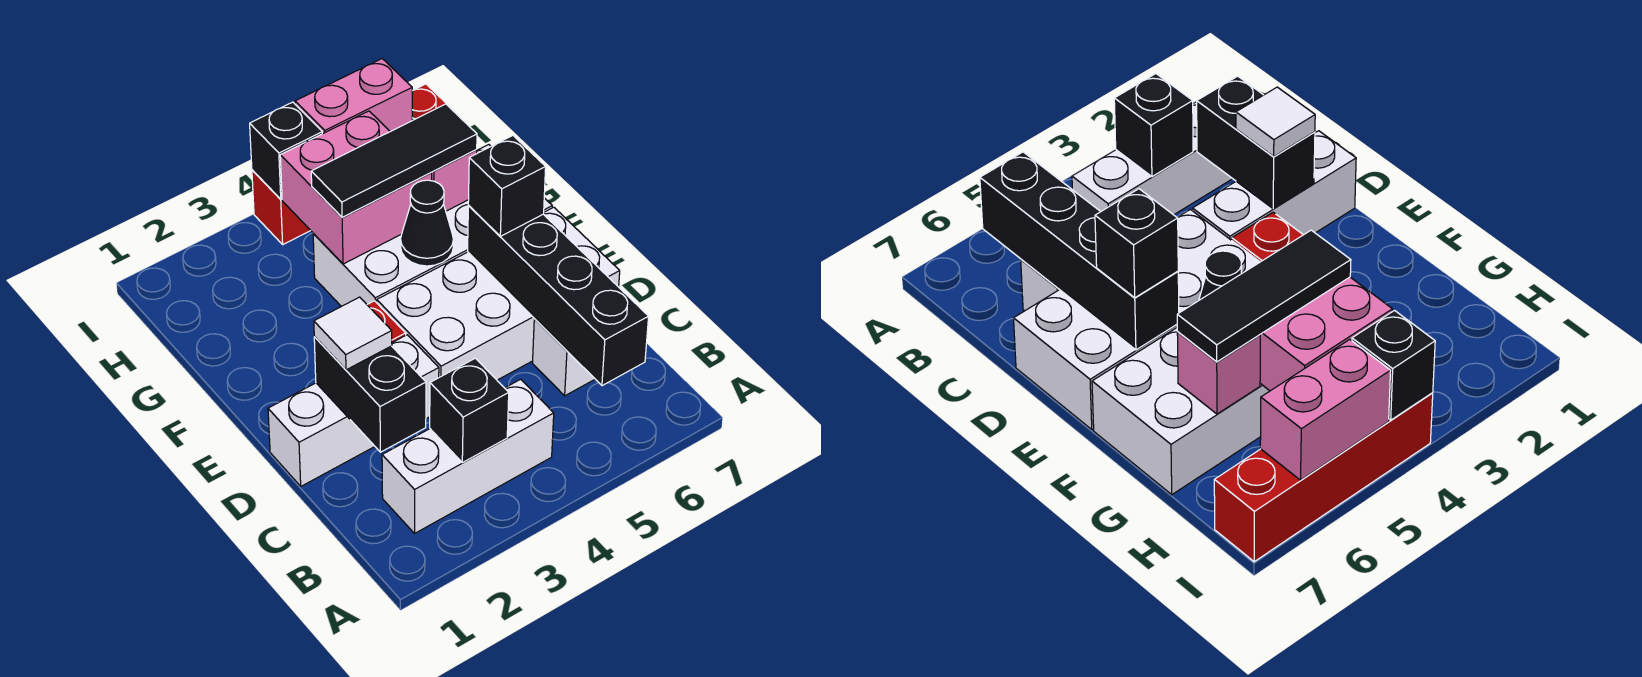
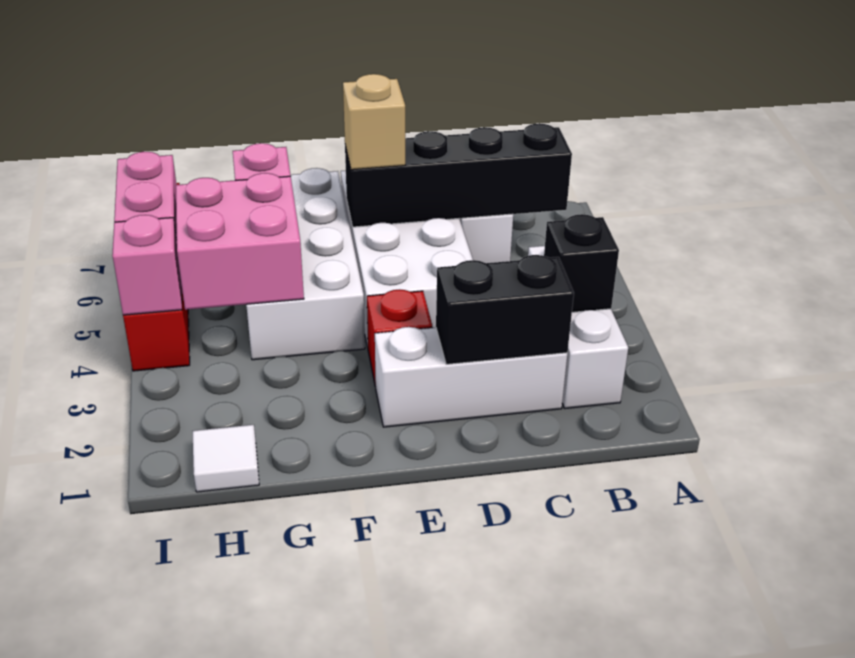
white 1x3 brick [268,335,439,486] -> white 1x3 brick turned to [375,327,567,427]
white 1x1 tile [314,297,392,370] -> white 1x1 tile moved to [193,425,259,492]
black 1x1 brick [468,136,546,236] -> tan 1x1 brick [343,74,405,170]
black 1x1 cone [401,180,453,266] -> none
black 1x3 tile [311,104,477,217] -> none
black 1x1 brick [250,102,322,199] -> pink 1x1 brick [112,215,182,315]

